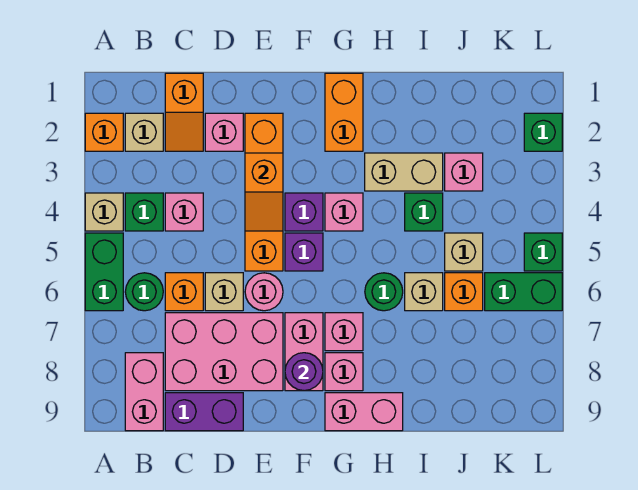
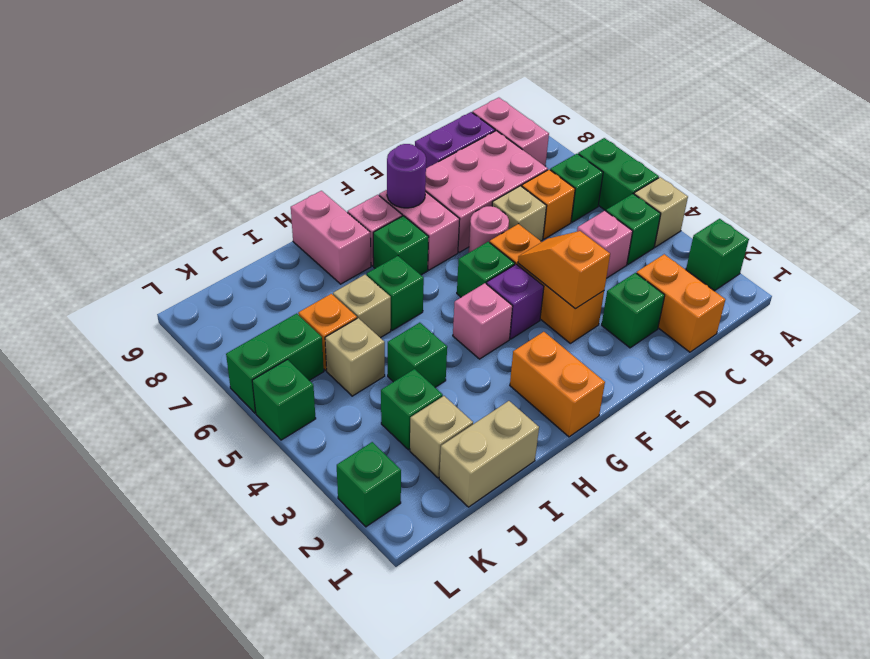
orange 1x1 brick [85,113,123,151] -> green 1x1 brick [686,219,749,291]
tan 1x1 brick [125,113,163,151] -> tan 1x1 brick moved to [410,396,473,478]
green 1x1 round brick [125,273,163,311] -> green 1x1 brick [550,154,603,222]
orange 1x2 slope [165,73,203,151] -> orange 1x2 brick [637,254,725,352]
pink 1x1 brick [205,113,243,151] -> green 1x1 brick [602,273,665,348]
orange 1x4 brick [245,113,283,271] -> orange 1x3 brick [490,224,604,343]
purple 1x1 brick [285,233,323,271] -> green 1x1 brick [457,242,515,297]
pink 1x1 brick [325,313,363,351] -> green 1x1 brick [373,216,429,275]
pink 1x2 brick [325,393,403,431] -> pink 1x2 brick turned to [291,191,371,284]
tan 1x2 brick [365,153,443,191] -> tan 1x2 brick moved to [439,401,539,507]
green 1x1 round brick [365,273,403,311] -> green 1x1 brick [367,256,424,330]
pink 1x1 brick [445,153,483,191] -> green 1x1 brick [381,369,443,450]

